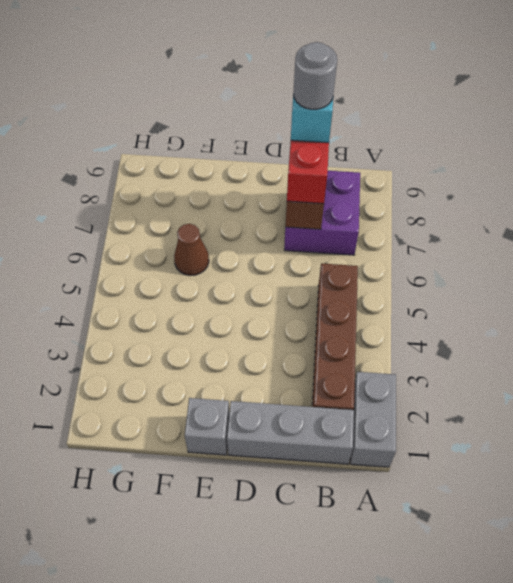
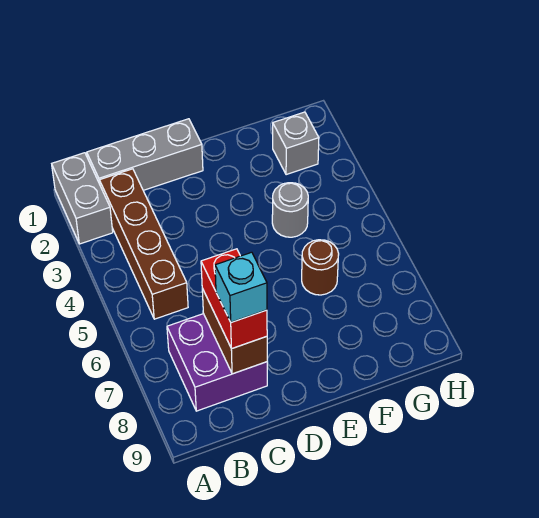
grey 1x1 round brick [294,42,337,109] -> grey 1x1 round brick moved to [272,183,308,237]
grey 1x1 brick [185,398,230,455] -> grey 1x1 brick moved to [273,112,319,175]
brown 1x1 cone [174,224,209,275] -> brown 1x1 round brick [302,240,339,295]

